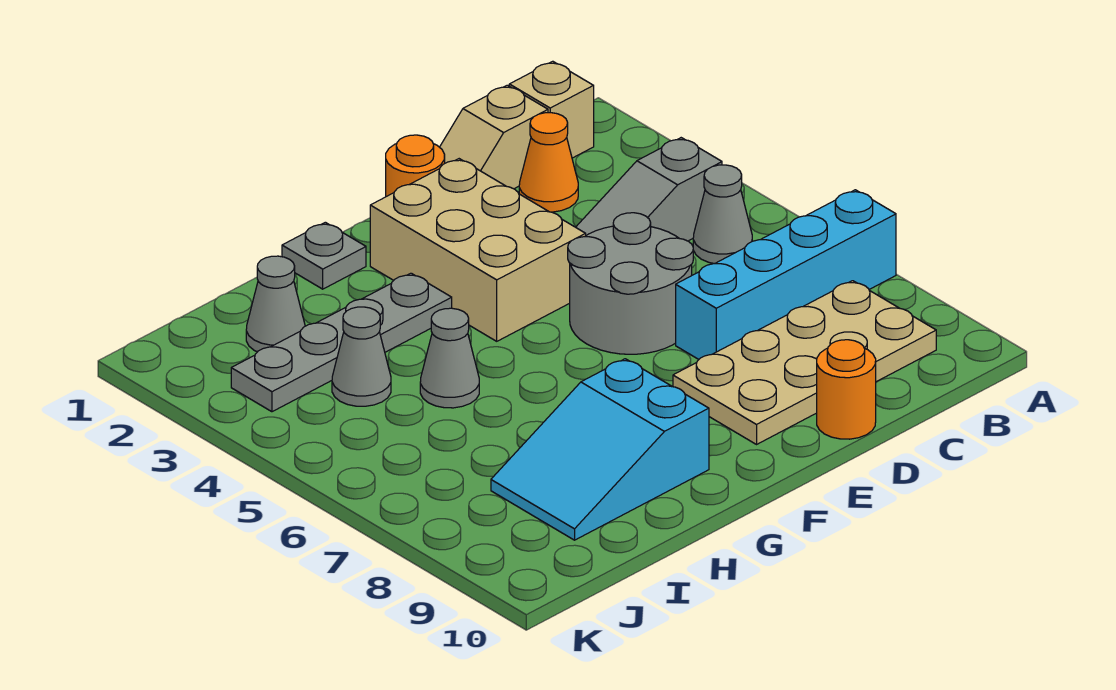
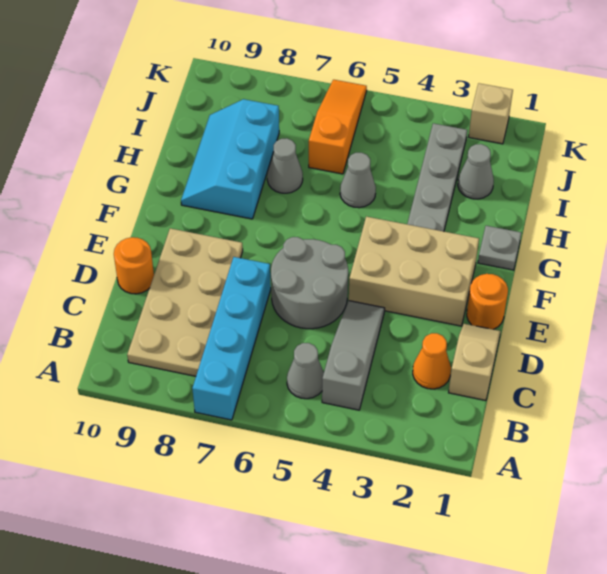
tan 1x1 brick [509,61,594,158] -> tan 1x1 brick moved to [469,83,513,144]
cyan 2x3 slope [491,359,709,540] -> cyan 2x3 slope turned to [181,99,279,219]
grey 1x1 cone [332,307,391,406] -> grey 1x1 cone moved to [267,138,303,193]
none -> orange 1x3 slope [309,80,367,174]

